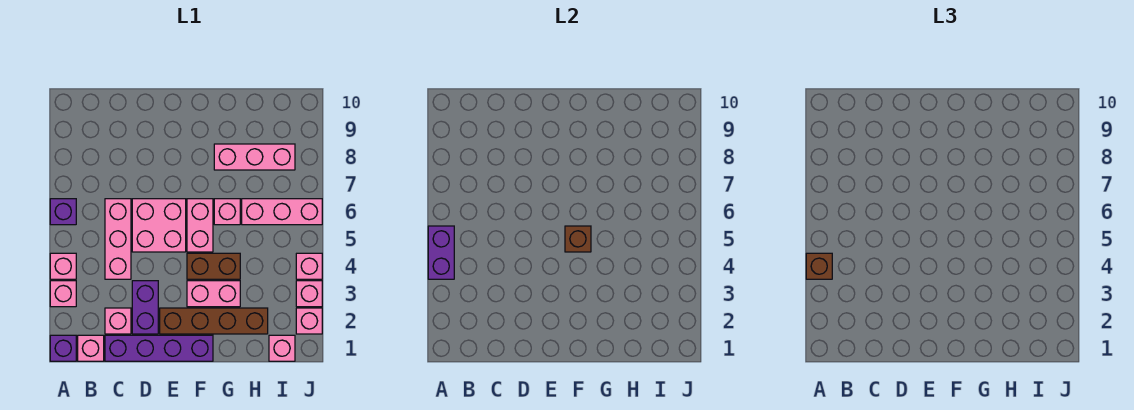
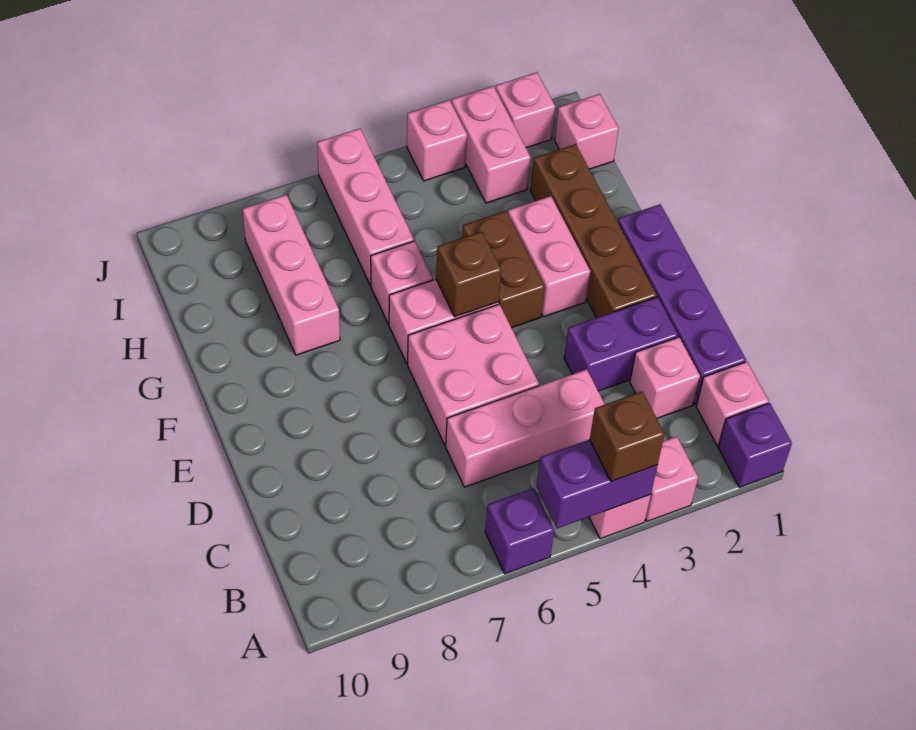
pink 1x1 brick [296,281,322,307] -> pink 1x2 brick [452,86,531,203]

